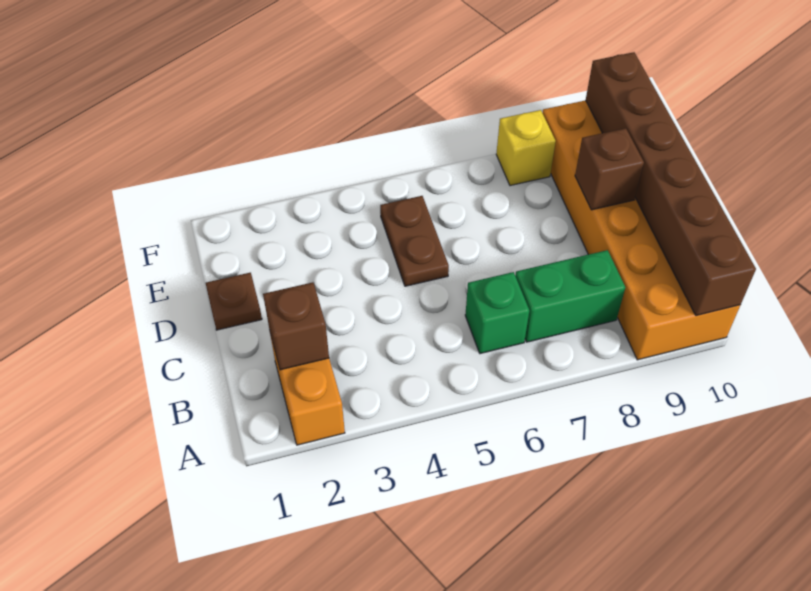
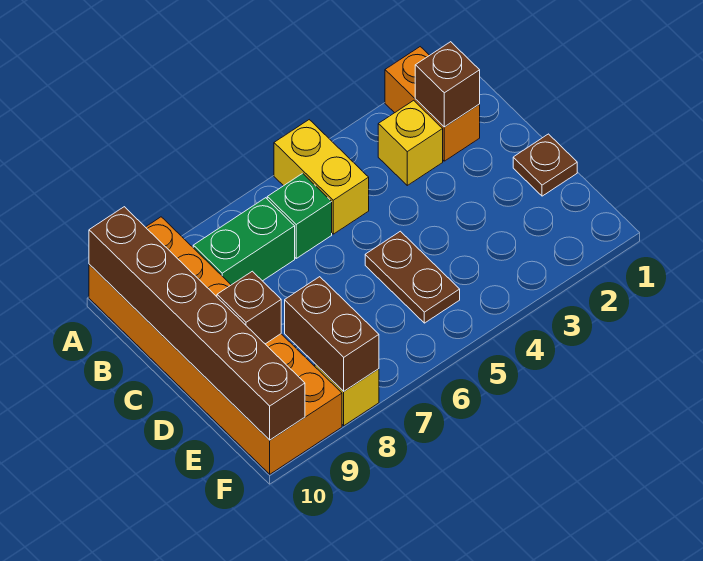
none -> yellow 1x2 brick [274,120,369,234]
none -> yellow 1x1 brick [378,100,443,185]
none -> brown 1x2 brick [285,277,379,391]

